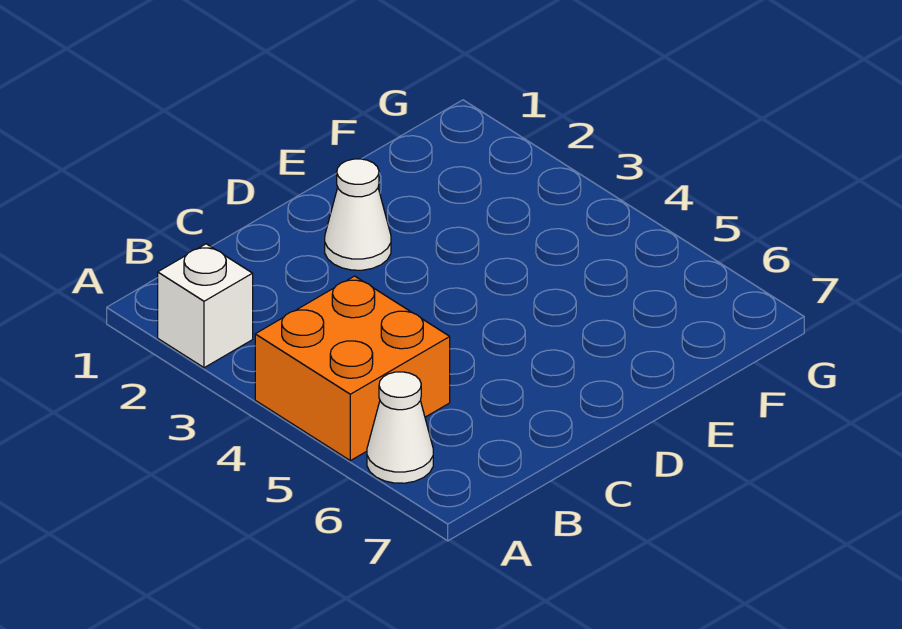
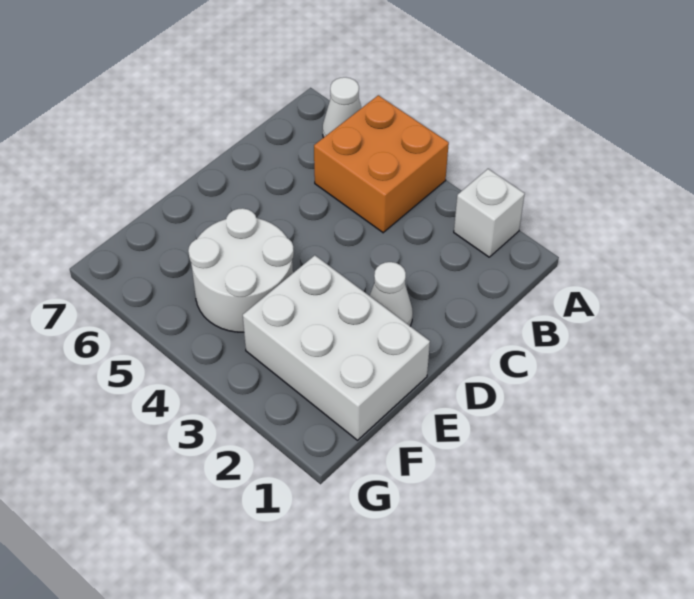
none -> white 2x3 brick [243,255,430,440]
none -> white 2x2 round brick [188,208,294,332]

